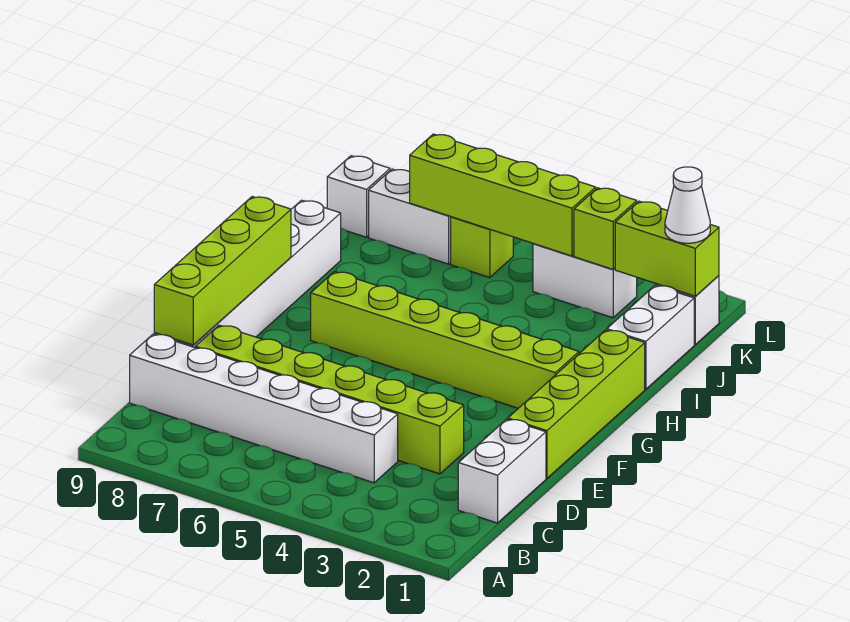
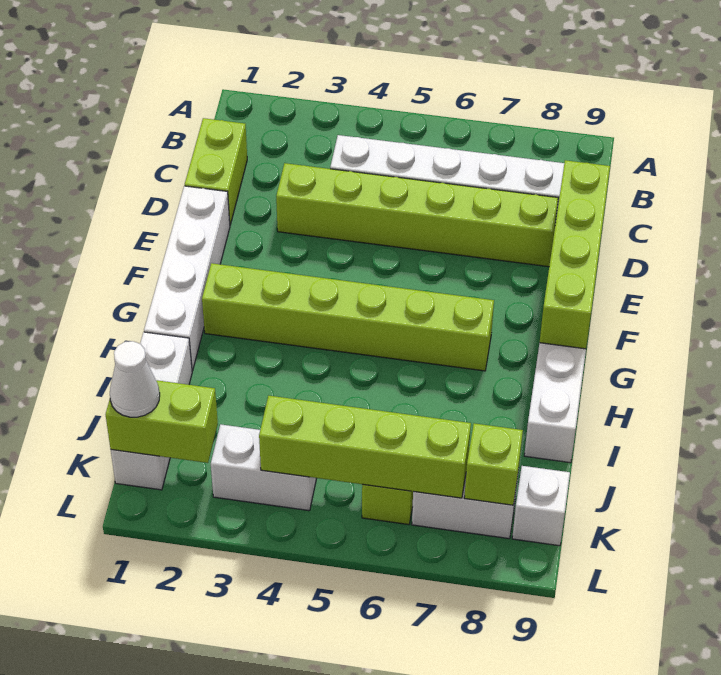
white 1x2 brick [458,419,546,523] -> lime 1x2 brick [185,118,247,225]
lime 1x4 brick [508,330,645,478] -> white 1x4 brick [144,186,230,371]
lime 1x1 brick [574,188,637,269] -> lime 1x1 brick moved to [464,423,523,505]

